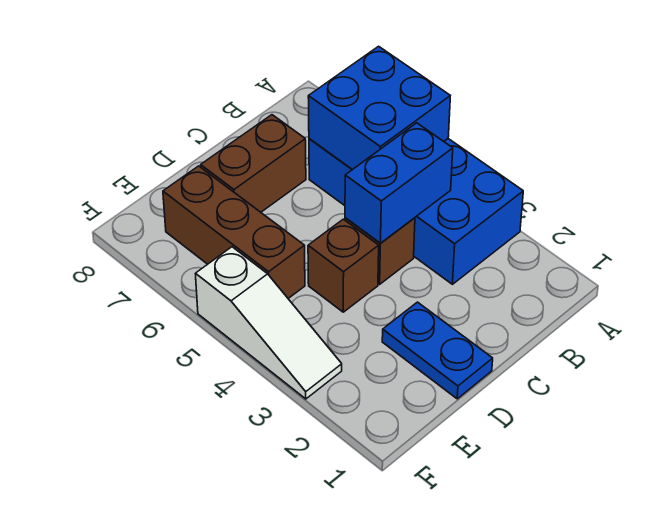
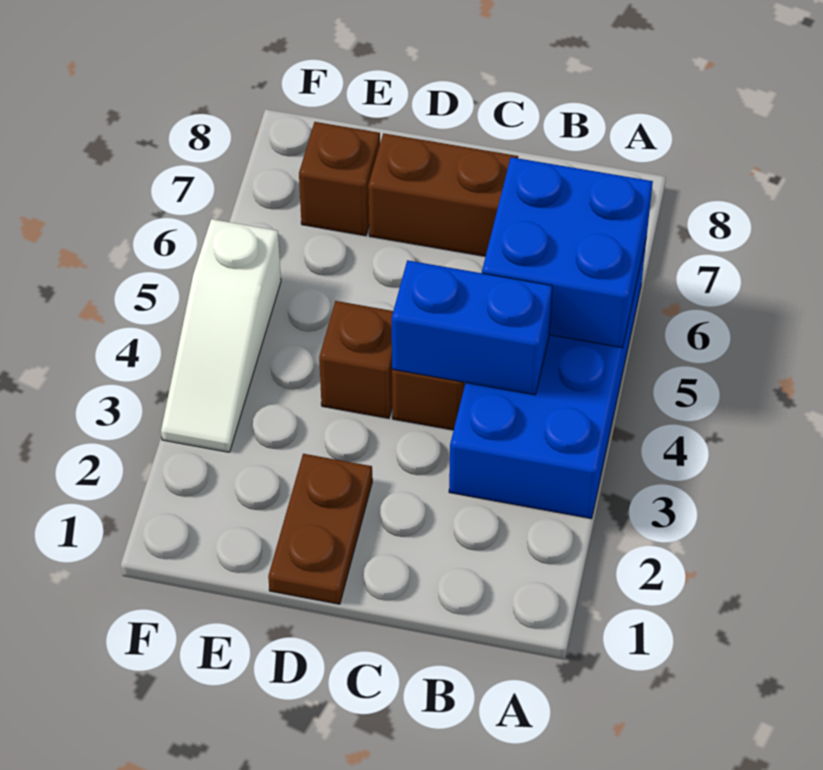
blue 1x2 plate [382,302,493,399] -> brown 1x2 plate [268,454,372,604]
brown 1x3 brick [163,166,305,298] -> brown 1x1 brick [299,122,380,236]

